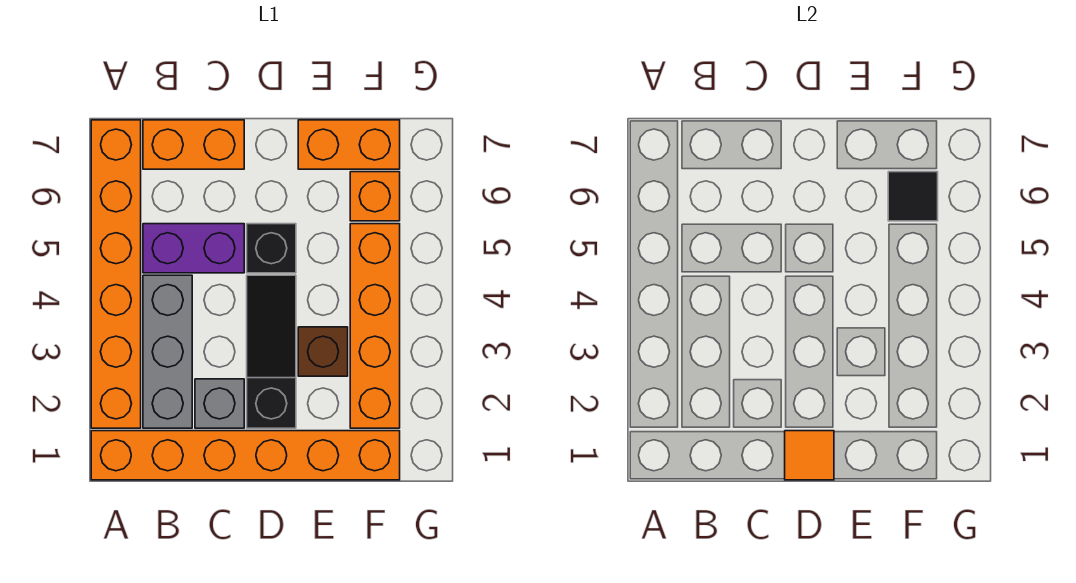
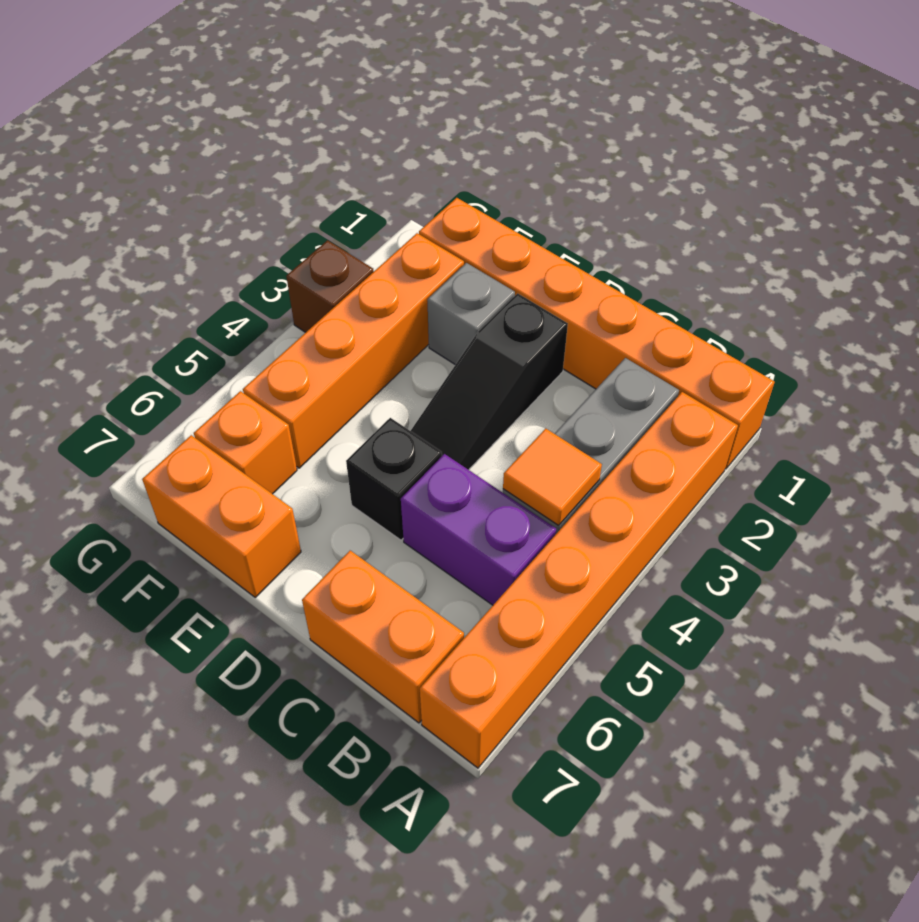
grey 1x1 brick [195,379,244,428] -> grey 1x1 brick moved to [427,263,515,365]
orange 1x1 tile [785,431,834,480] -> orange 1x1 tile moved to [503,429,602,525]
brown 1x1 brick [298,327,348,376] -> brown 1x1 brick moved to [286,240,374,332]
black 1x1 tile [888,172,938,221] -> none

